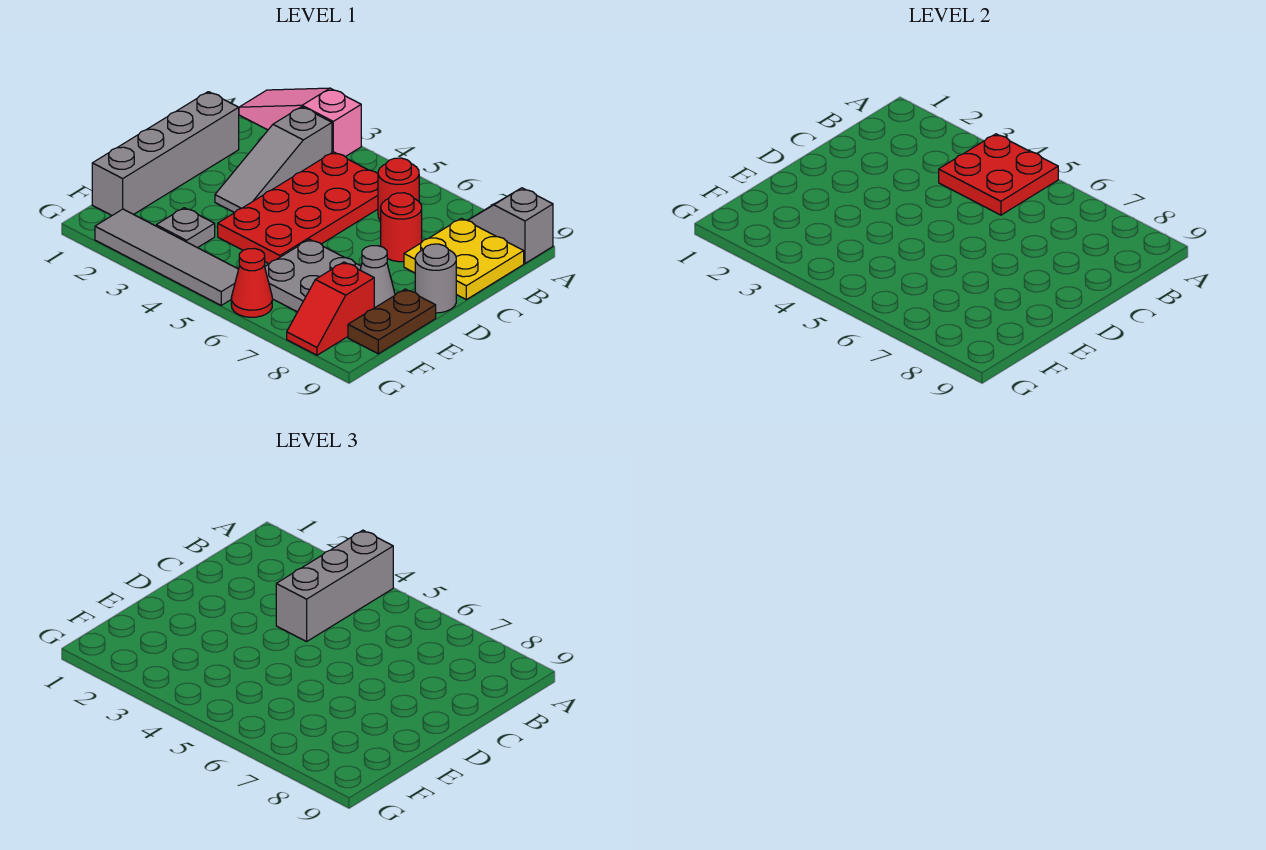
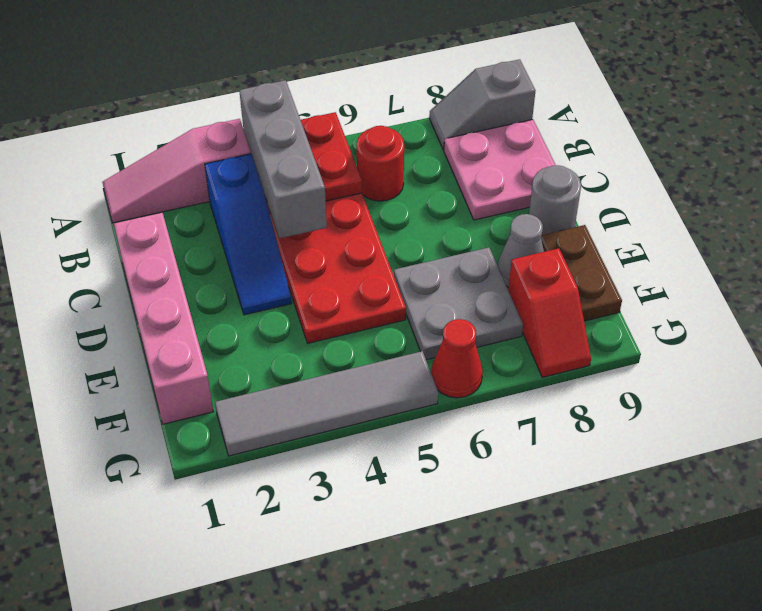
grey 1x3 slope [215,107,332,213] -> blue 1x3 slope [205,154,292,315]
yellow 2x2 plate [404,218,524,300] -> pink 2x2 plate [444,119,556,220]
grey 1x4 brick [92,92,239,215] -> pink 1x4 brick [114,213,213,424]
red 1x1 round brick [381,193,422,262] -> none
grey 1x1 plate [156,208,215,248] -> none

